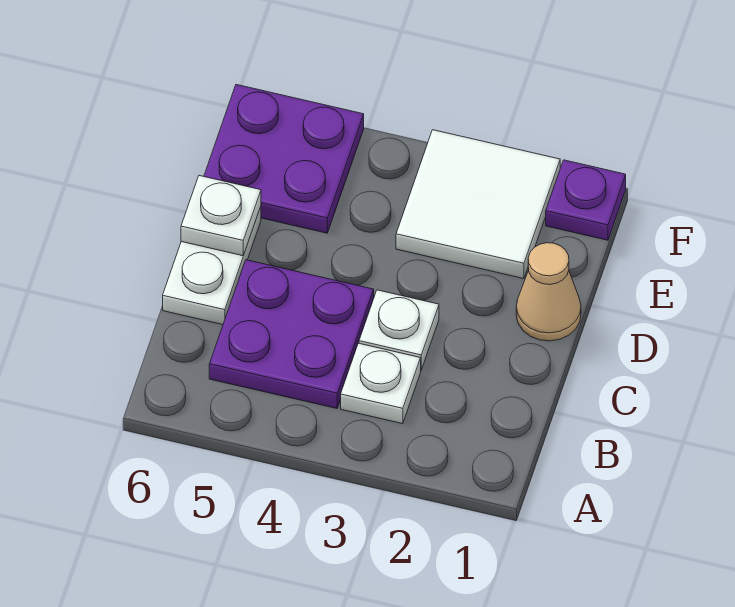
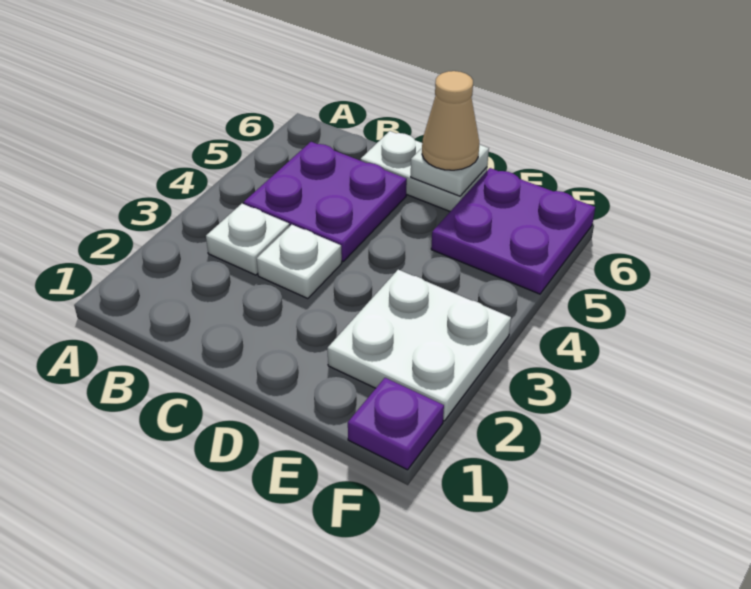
tan 1x1 cone [516,243,581,341] -> tan 1x1 cone moved to [422,71,479,170]
white 2x2 tile [396,130,560,279] -> white 2x2 plate [327,270,511,421]

